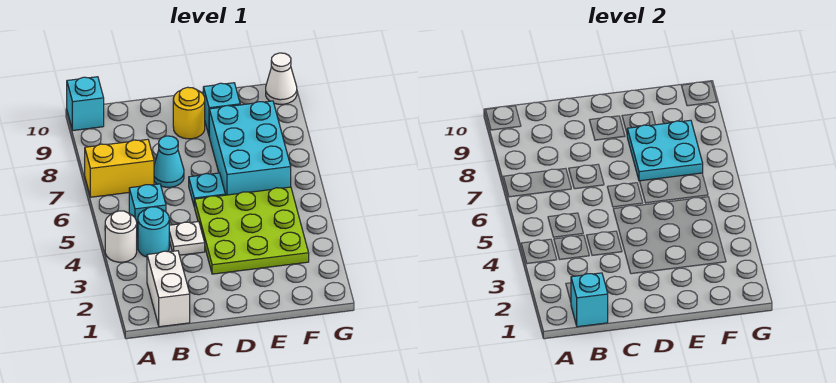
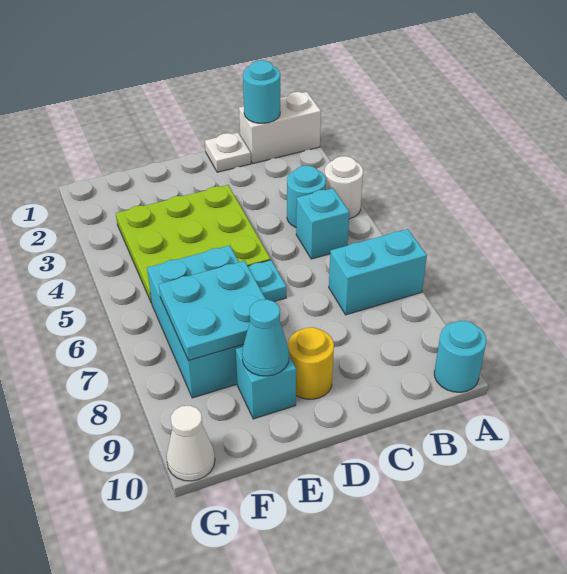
yellow 1x2 brick [85,139,154,197] -> cyan 1x2 brick [329,229,427,315]
cyan 1x1 brick [67,77,104,130] -> cyan 1x1 round brick [434,321,486,392]
white 1x2 brick [147,251,190,327] -> white 1x2 brick turned to [239,92,321,164]
cyan 1x1 brick [571,273,608,327] -> cyan 1x1 round brick [243,60,280,123]
white 1x1 plate [169,222,205,255] -> white 1x1 plate moved to [205,133,251,172]
cyan 1x1 cone [154,136,184,187] -> cyan 1x1 cone moved to [242,300,289,376]

